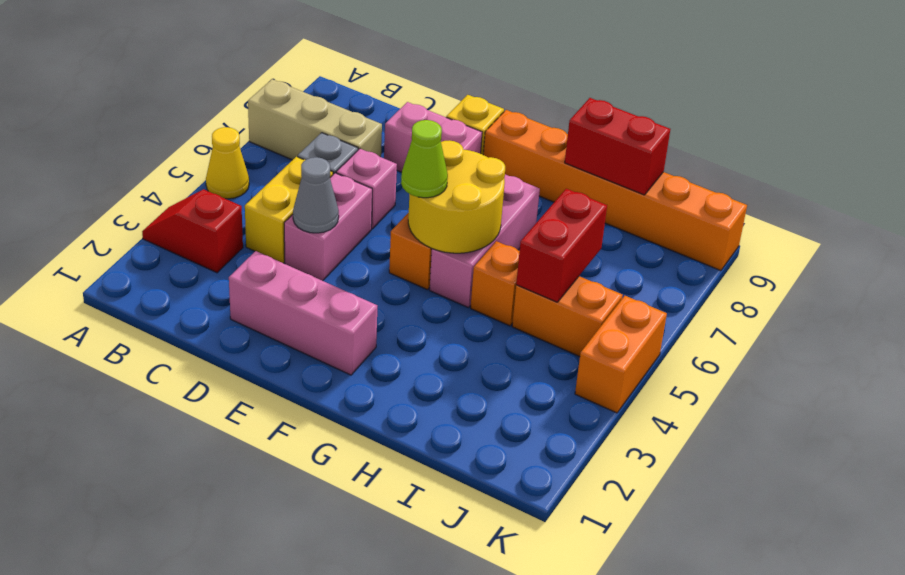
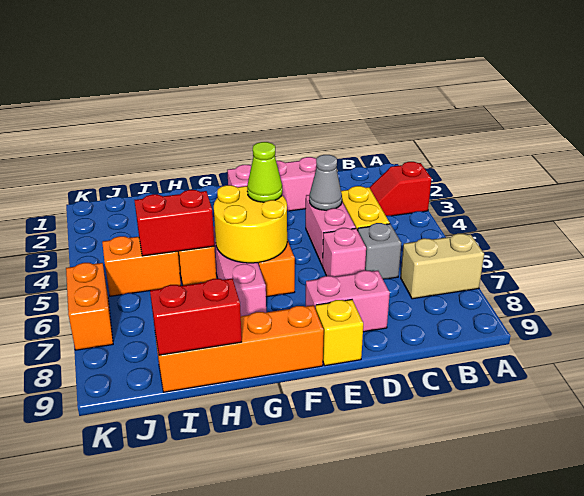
red 1x2 slope [142,189,243,273] -> red 1x2 slope turned to [369,162,431,216]
yellow 1x1 cone [206,127,249,199] -> none
tan 1x3 brick [248,79,382,160] -> tan 1x2 brick [401,234,484,299]
orange 1x6 brick [483,110,747,271] -> orange 1x4 brick [155,305,324,392]
red 1x2 brick [516,189,607,302] -> red 1x2 brick turned to [134,190,214,256]
orange 1x2 brick [575,296,667,413] -> orange 1x2 brick moved to [66,263,113,350]

